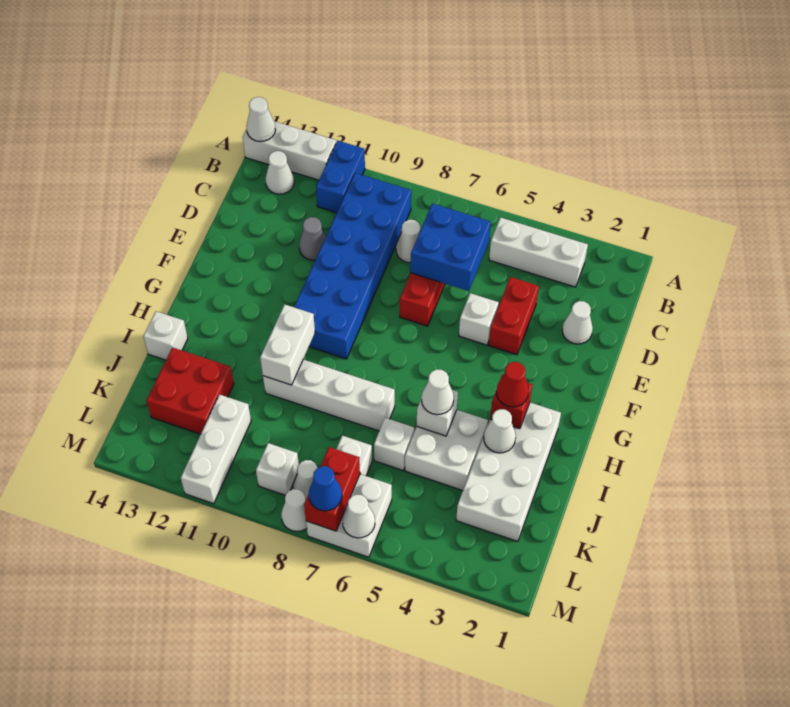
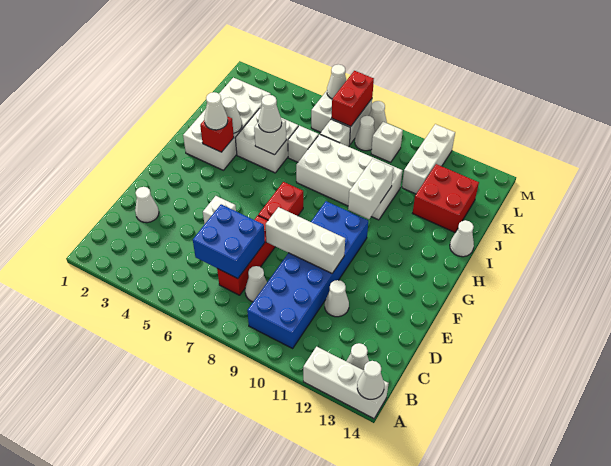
blue 1x2 brick [316,141,365,213] -> none
white 1x3 brick [489,218,588,287] -> white 1x3 brick moved to [266,207,345,273]
red 1x2 brick [489,277,539,355] -> red 1x2 brick moved to [258,182,303,220]
grey 1x1 cone [299,217,326,260] -> white 1x1 cone [325,280,349,317]
red 1x1 cone [496,362,529,407] -> white 1x1 cone [204,92,228,130]
white 1x4 brick [263,360,395,431] -> white 2x4 brick [296,134,402,220]
white 1x1 brick [143,311,188,360] -> white 1x1 cone [450,220,474,257]
blue 1x1 cone [309,466,342,511] -> none

